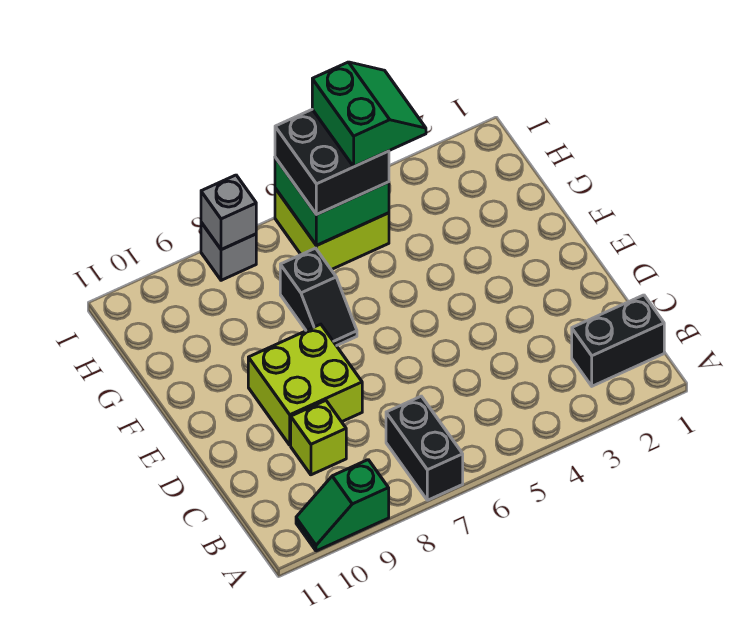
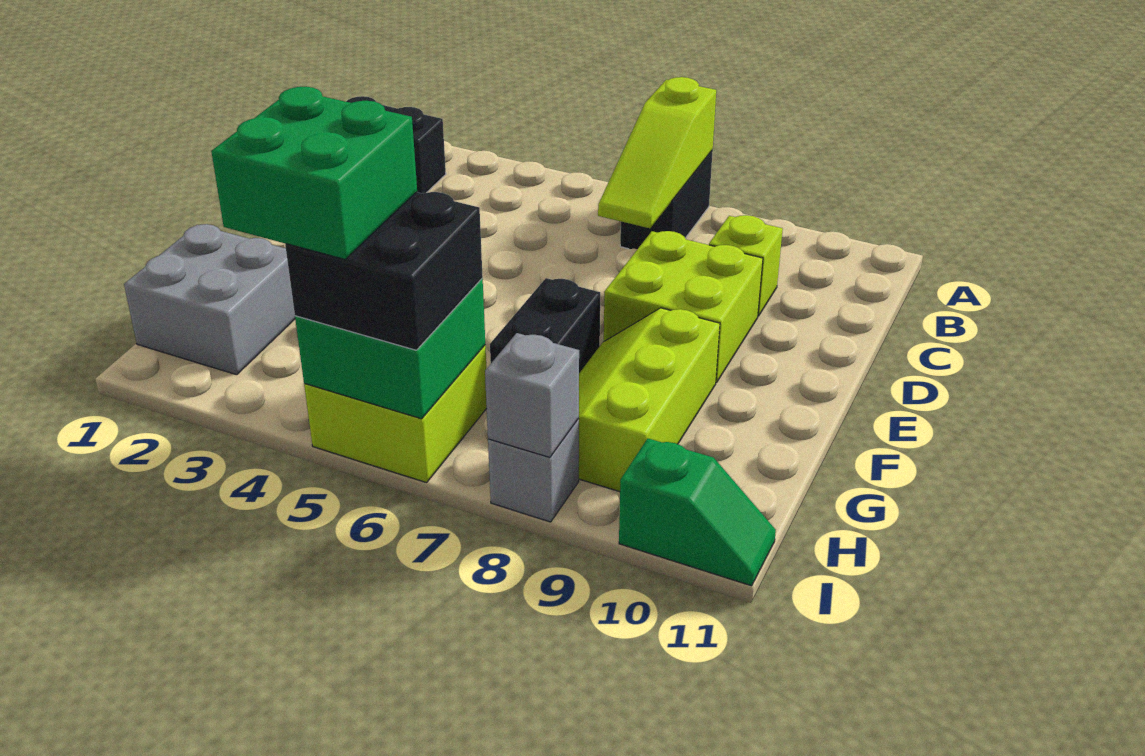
none -> lime 1x3 slope [598,77,716,228]
green 1x2 slope [296,460,389,551] -> green 1x2 slope moved to [619,439,776,586]
black 1x2 slope [280,248,357,346] -> black 1x2 brick [490,278,600,373]
none -> lime 2x3 slope [579,308,720,492]
none -> grey 2x2 brick [124,224,295,375]
green 2x2 slope [312,62,426,167] -> green 2x2 brick [211,87,417,259]

